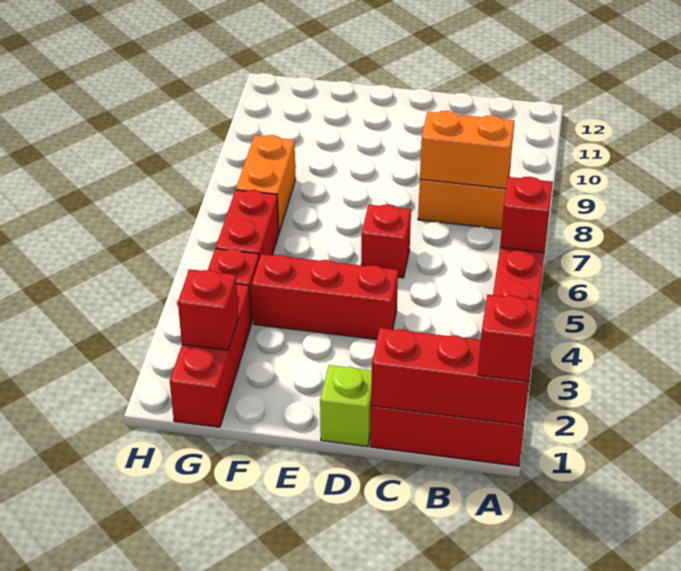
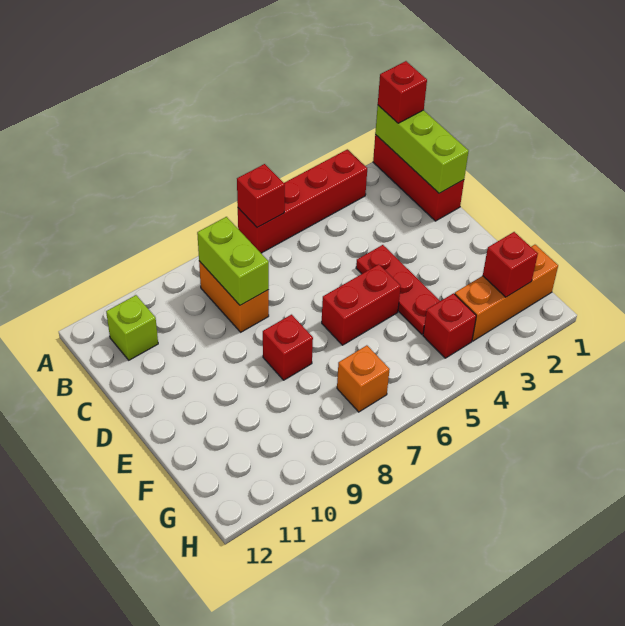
red 1x3 brick [371,328,529,425] -> lime 1x3 brick [375,105,469,193]
orange 1x2 brick [420,111,514,189] -> lime 1x2 brick [197,217,269,305]
lime 1x1 brick [320,365,372,447] -> lime 1x1 brick moved to [106,295,158,360]
red 1x3 brick [252,254,398,339] -> red 1x3 plate [356,245,440,335]
red 1x1 brick [361,205,411,278] -> red 1x1 brick moved to [263,315,313,380]
red 1x3 brick [170,284,251,427] -> orange 1x3 brick [455,245,558,341]
red 1x2 brick [216,190,279,259] -> red 1x2 brick moved to [322,264,401,345]
orange 1x2 brick [236,135,296,232] -> orange 1x1 brick [337,345,390,412]

